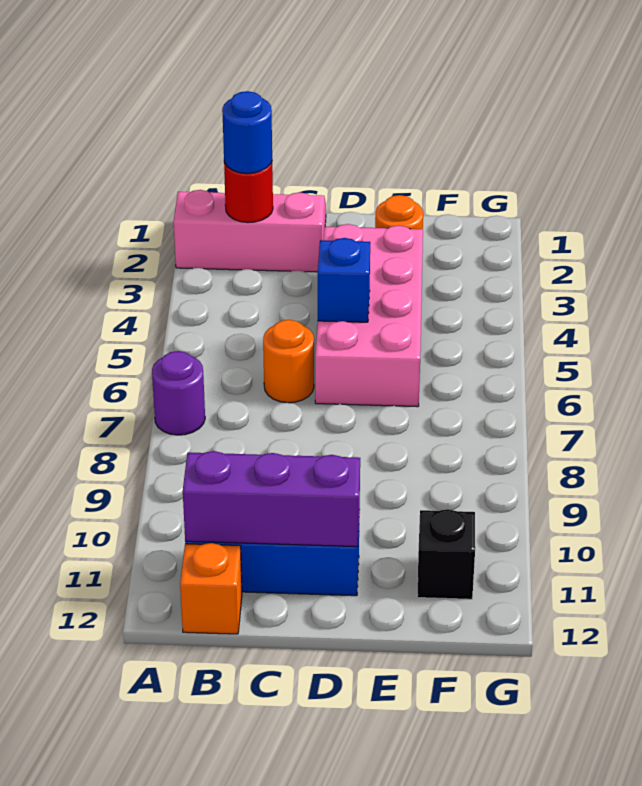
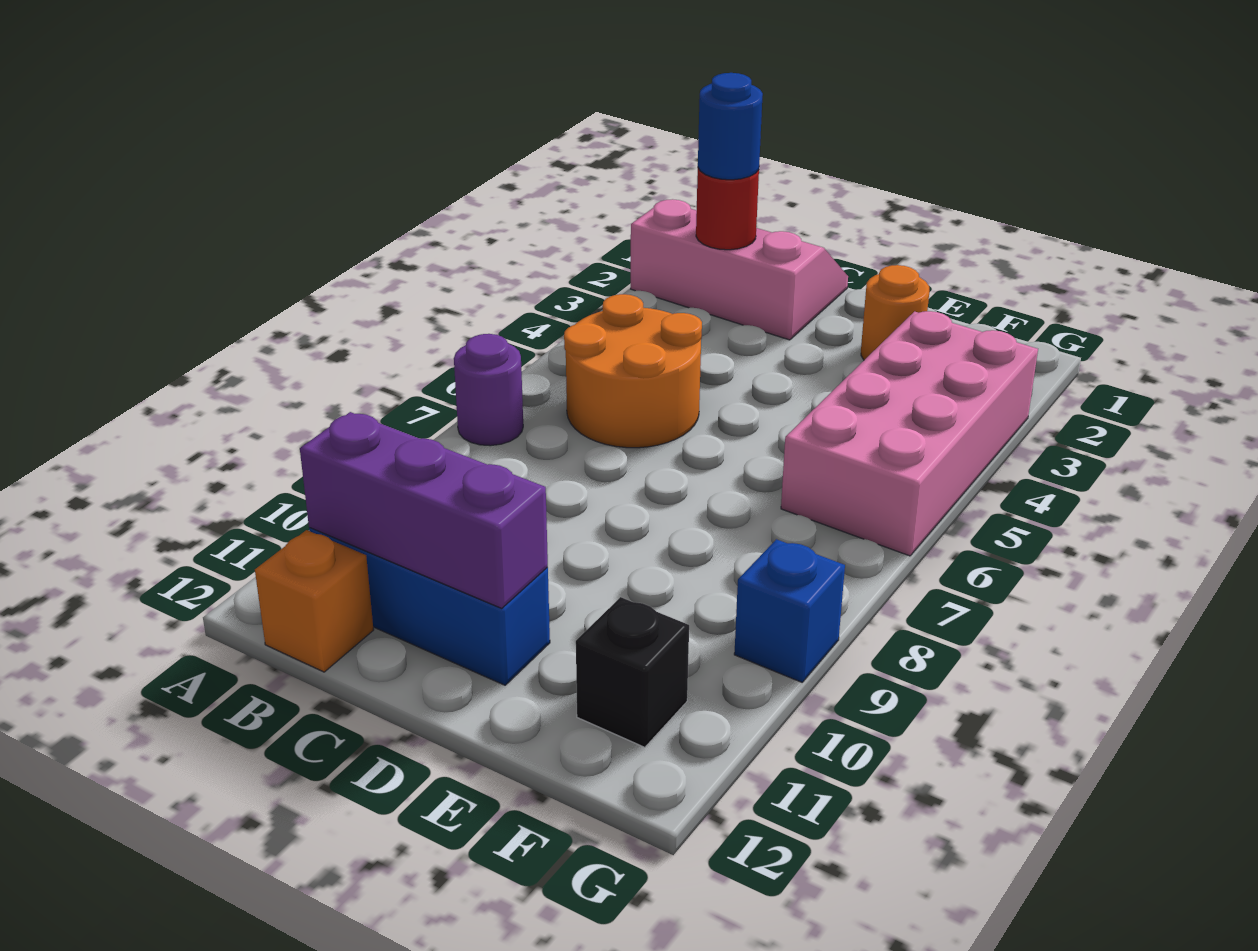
orange 1x1 round brick [263,320,314,403] -> orange 2x2 round brick [564,294,702,448]
pink 2x4 brick [315,224,423,407] -> pink 2x4 brick moved to [781,311,1038,556]
blue 1x1 brick [318,238,370,322] -> blue 1x1 brick moved to [734,539,845,682]

